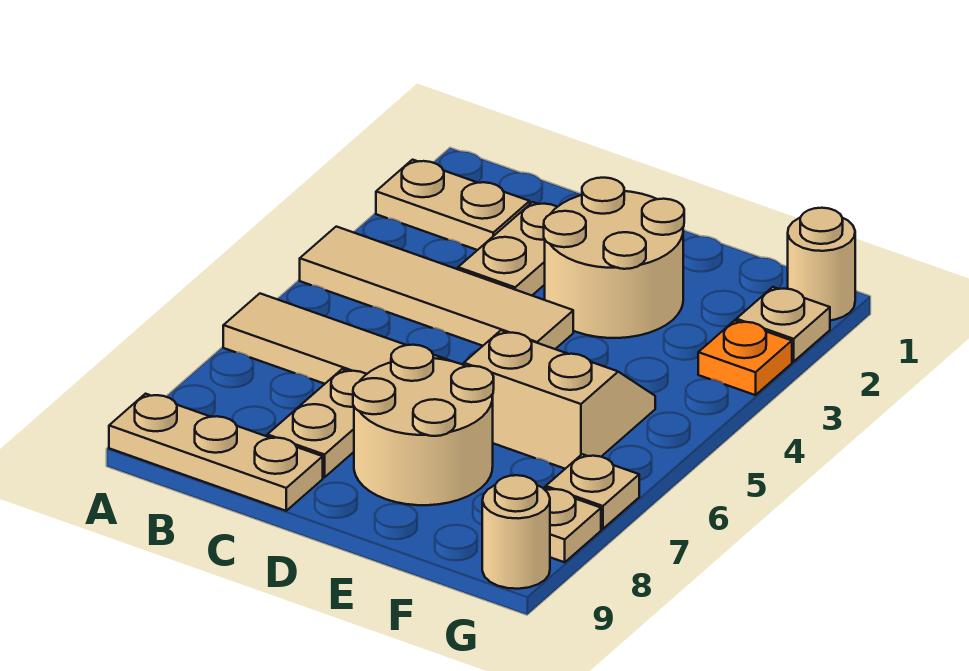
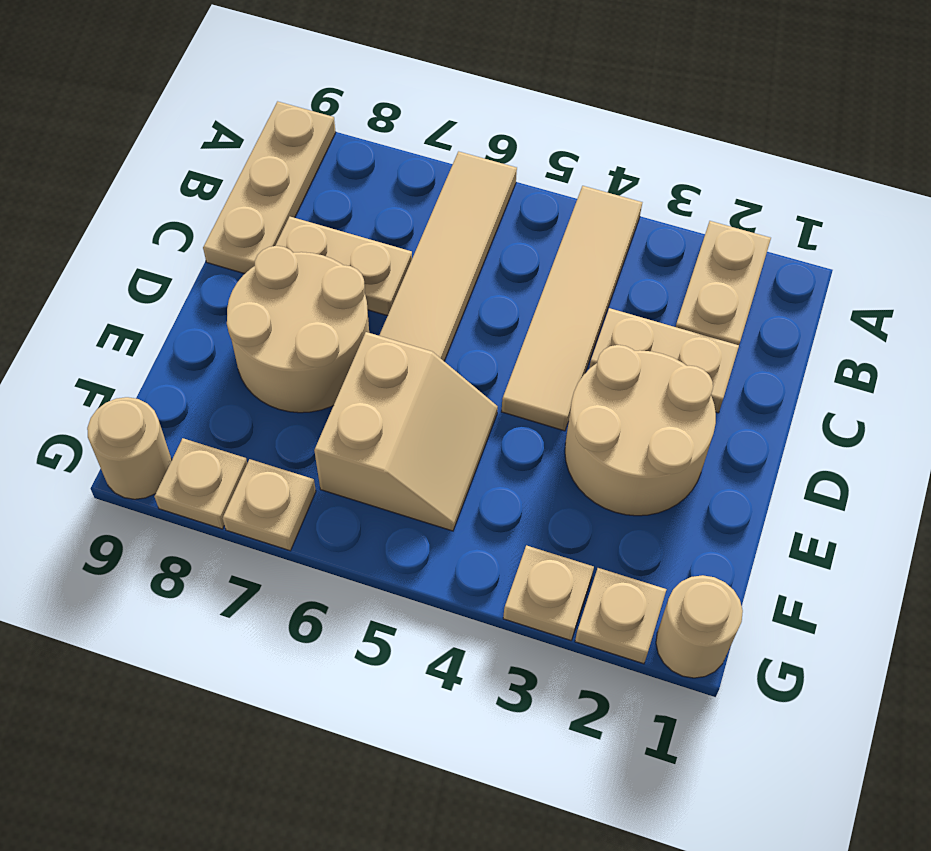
orange 1x1 plate [698,320,792,395] -> tan 1x1 plate [503,545,594,640]

